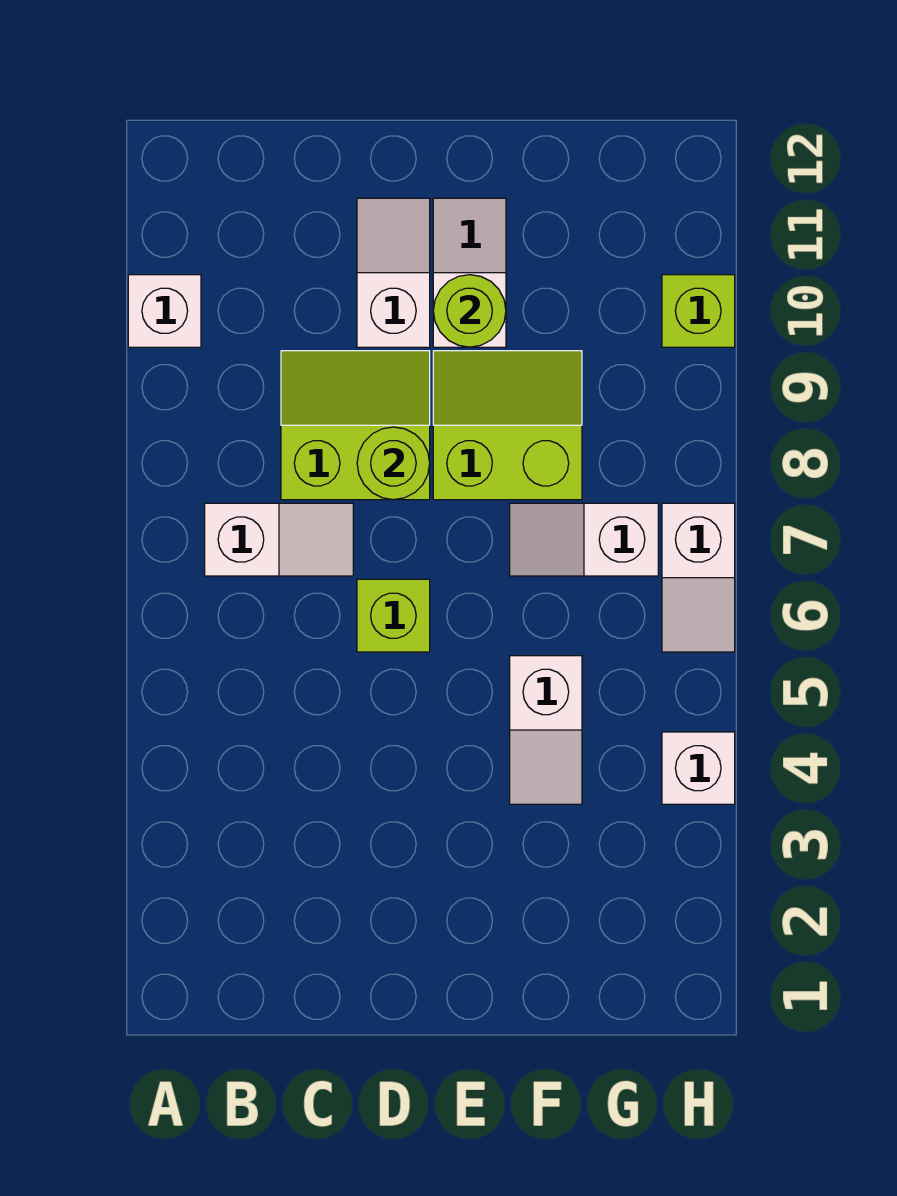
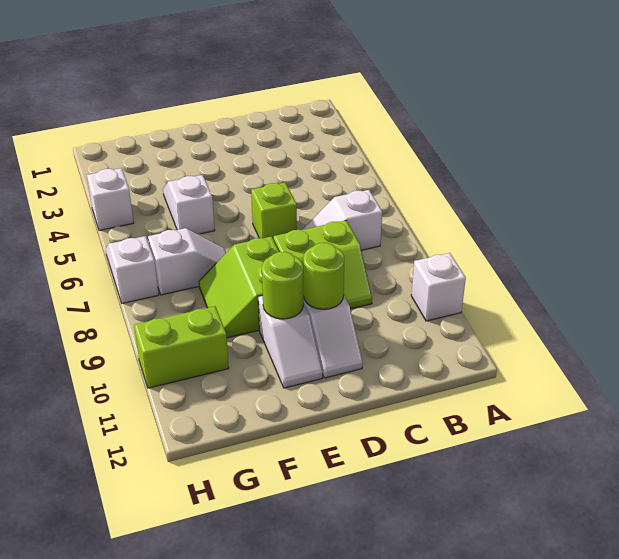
lime 1x1 round brick [357,427,430,500] -> lime 1x1 round brick moved to [303,243,345,309]
lime 2x2 slope [433,351,582,500] -> lime 2x2 slope turned to [199,236,279,338]
lime 1x1 brick [662,275,735,347] -> lime 1x2 brick [134,306,229,388]

